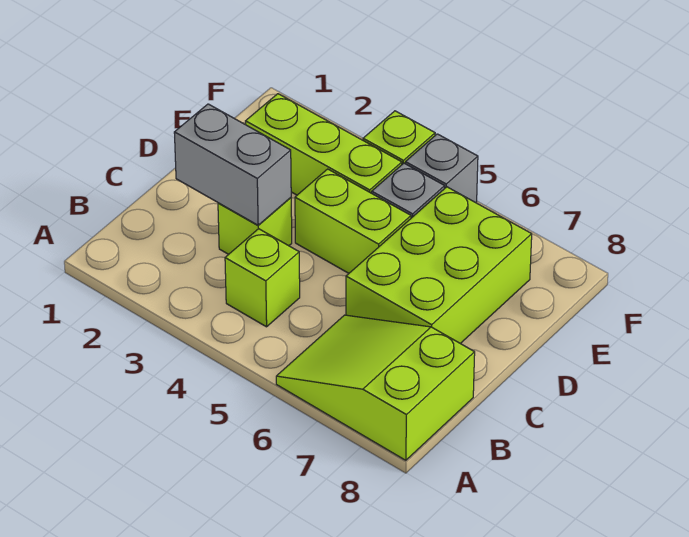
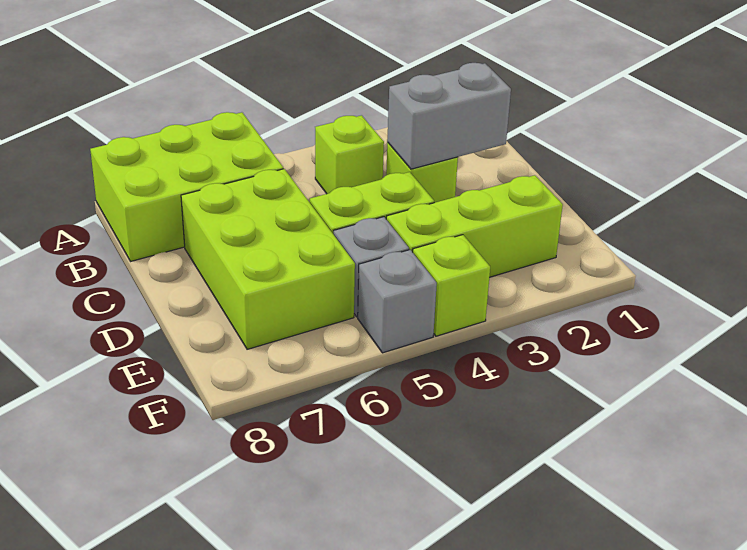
lime 2x3 slope [276,315,475,460] -> lime 2x3 brick [90,112,283,261]

